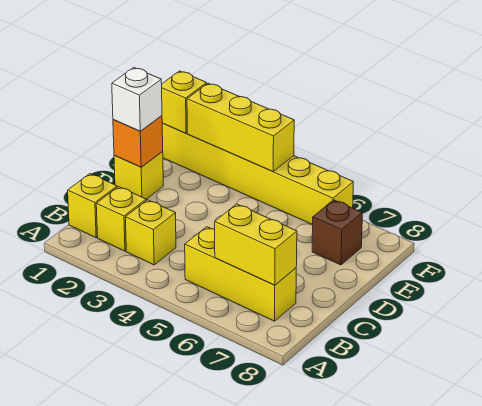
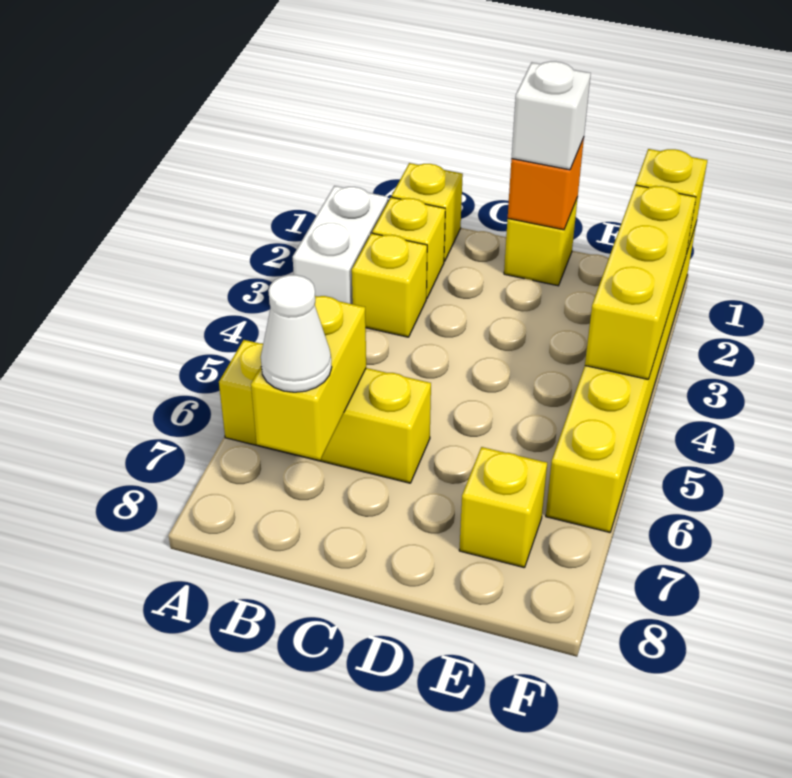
none -> white 1x2 brick [293,186,388,304]
yellow 1x3 brick [185,227,296,321] -> yellow 1x3 brick turned to [219,340,431,483]
none -> white 1x1 cone [261,275,332,392]
brown 1x1 brick [312,200,362,265] -> yellow 1x1 brick [459,447,547,568]

